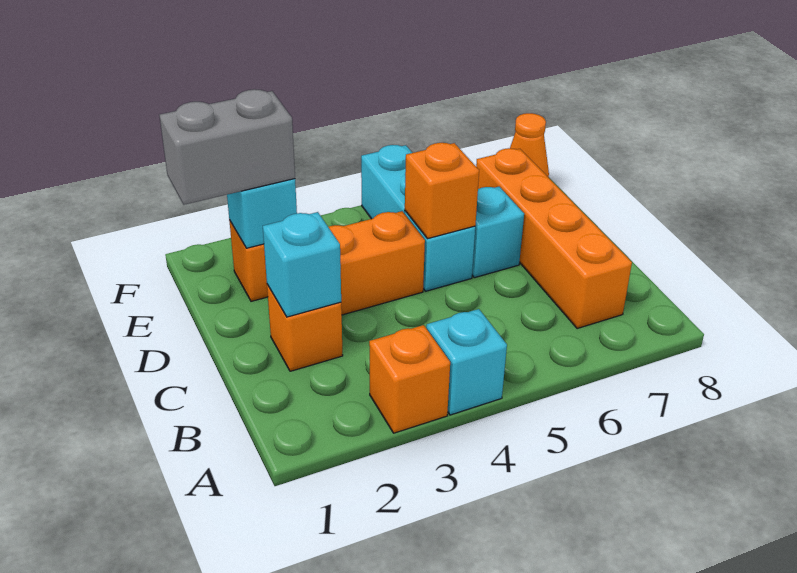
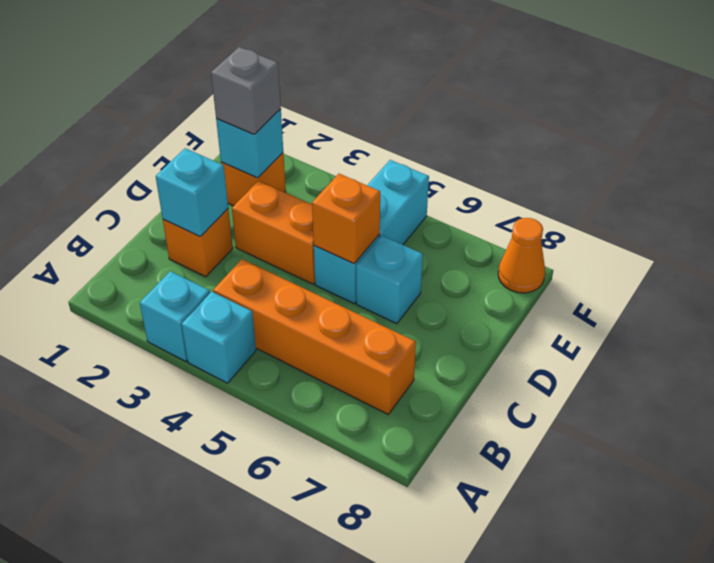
orange 1x1 brick [369,325,450,433] -> cyan 1x1 brick [140,271,210,362]
orange 1x4 brick [476,148,632,329] -> orange 1x4 brick turned to [213,259,416,414]
grey 1x2 brick [159,89,295,205] -> grey 1x1 brick [211,47,281,135]

